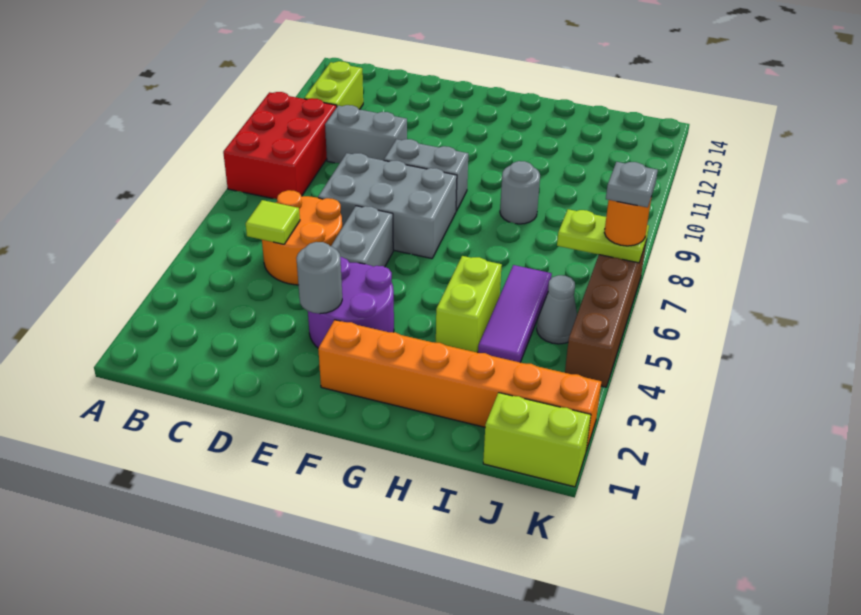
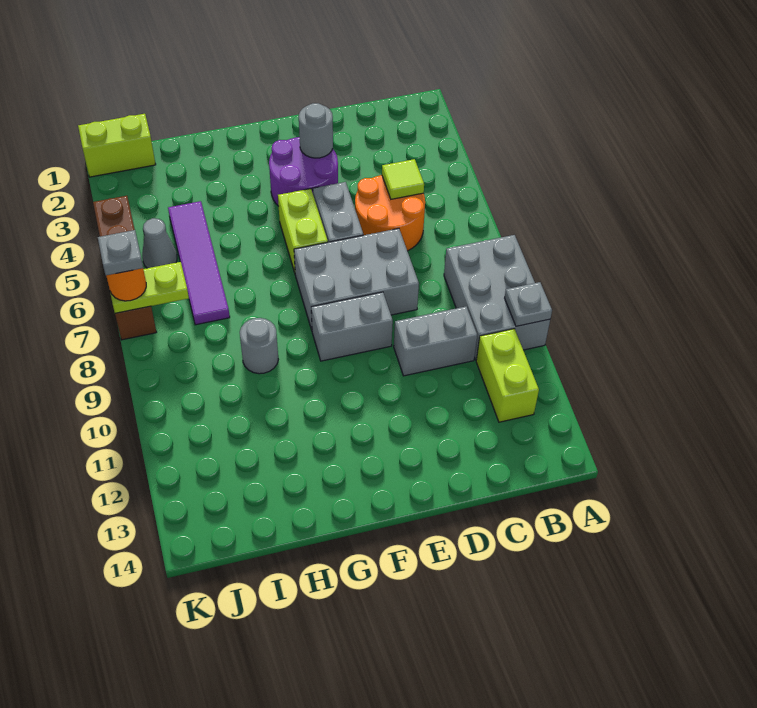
red 2x3 brick [223,92,337,199] -> grey 2x3 brick [444,235,550,360]
none -> grey 1x1 plate [505,282,552,326]
orange 1x6 brick [318,320,601,451] -> none
lime 1x2 brick [436,256,502,353] -> lime 1x2 brick moved to [278,189,328,273]
purple 1x3 tile [478,265,552,362] -> purple 1x4 tile [168,201,230,325]

